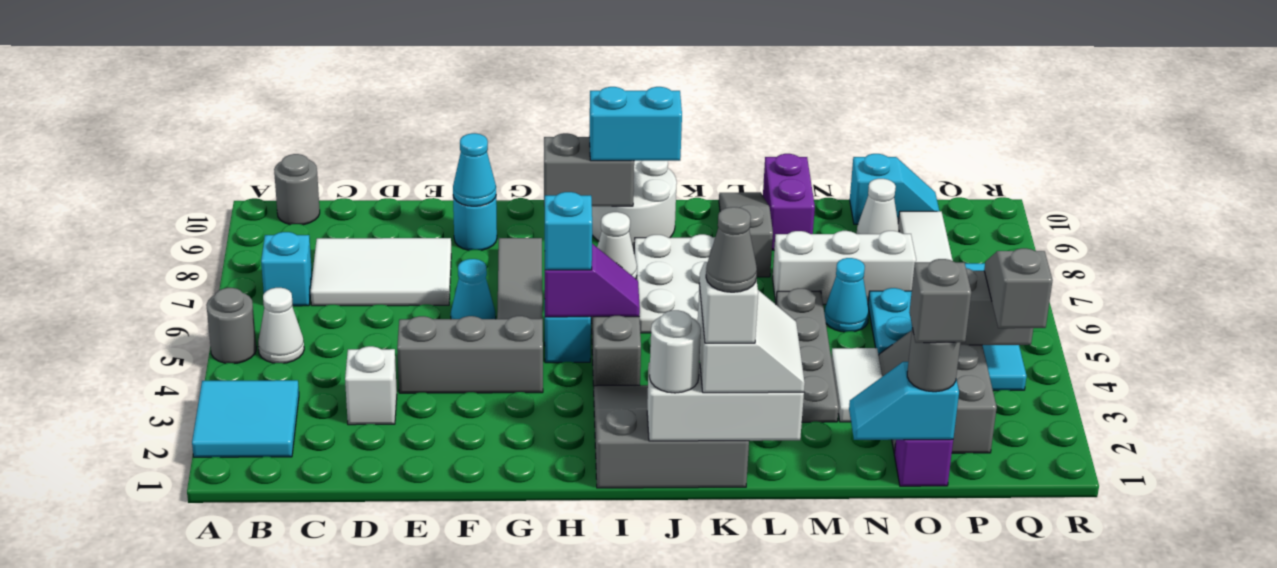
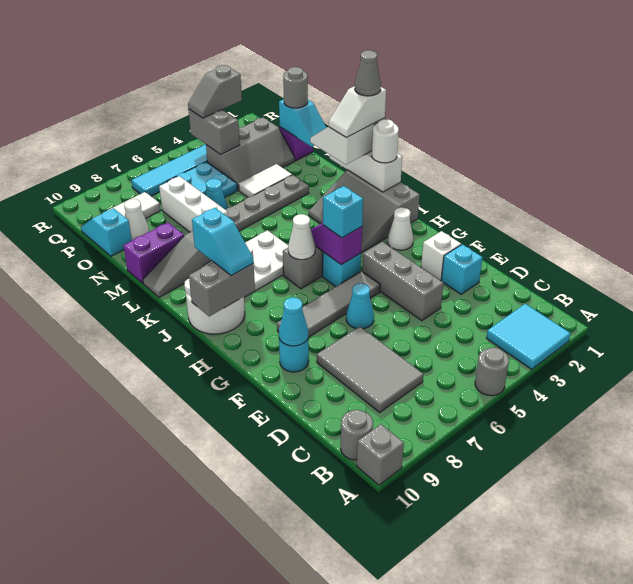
white 1x1 cone [258,288,304,363] -> white 1x1 cone moved to [388,207,413,250]
cyan 1x1 brick [261,232,312,306] -> cyan 1x1 brick moved to [441,244,483,294]
white 2x3 tile [311,238,451,306] -> grey 2x3 tile [317,326,423,412]
white 1x1 brick [345,346,397,425] -> white 1x1 brick moved to [421,231,461,280]
grey 1x2 brick [544,133,634,206] -> grey 1x2 brick turned to [189,262,255,316]
cyan 1x2 brick [589,87,682,161] -> cyan 1x2 slope [192,208,254,276]
grey 1x1 brick [909,259,971,343] -> grey 1x1 brick moved to [357,424,404,485]

